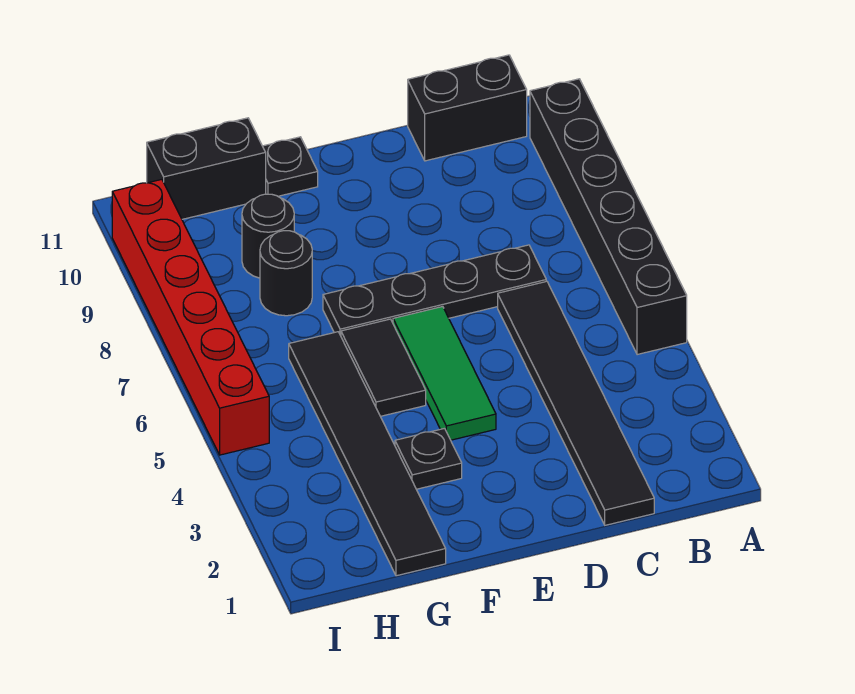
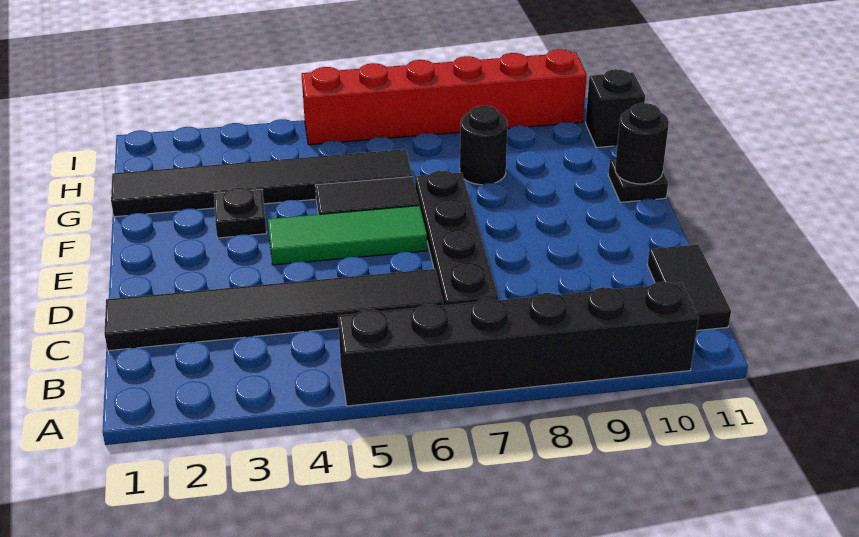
black 1x2 brick [408,55,527,161] -> black 1x2 tile [647,244,731,330]
black 1x1 round brick [242,194,294,278] -> black 1x1 round brick moved to [615,103,669,184]
black 1x2 brick [147,118,266,219] -> black 1x1 brick [586,69,645,148]

